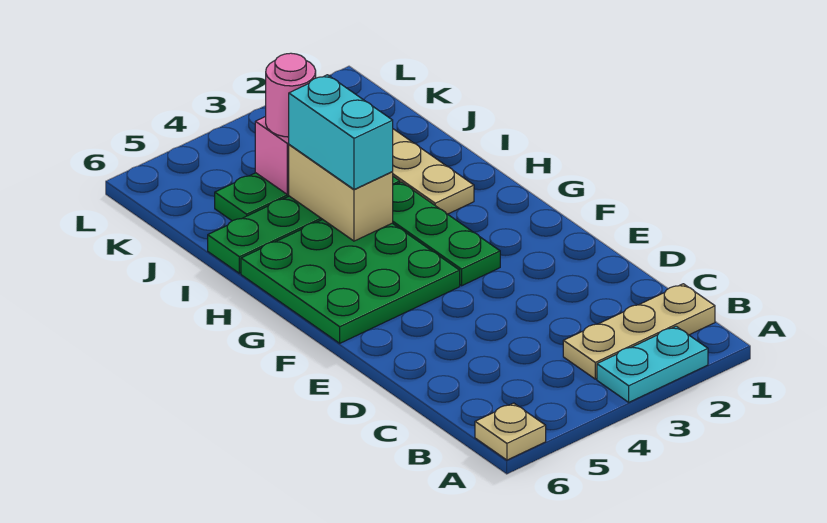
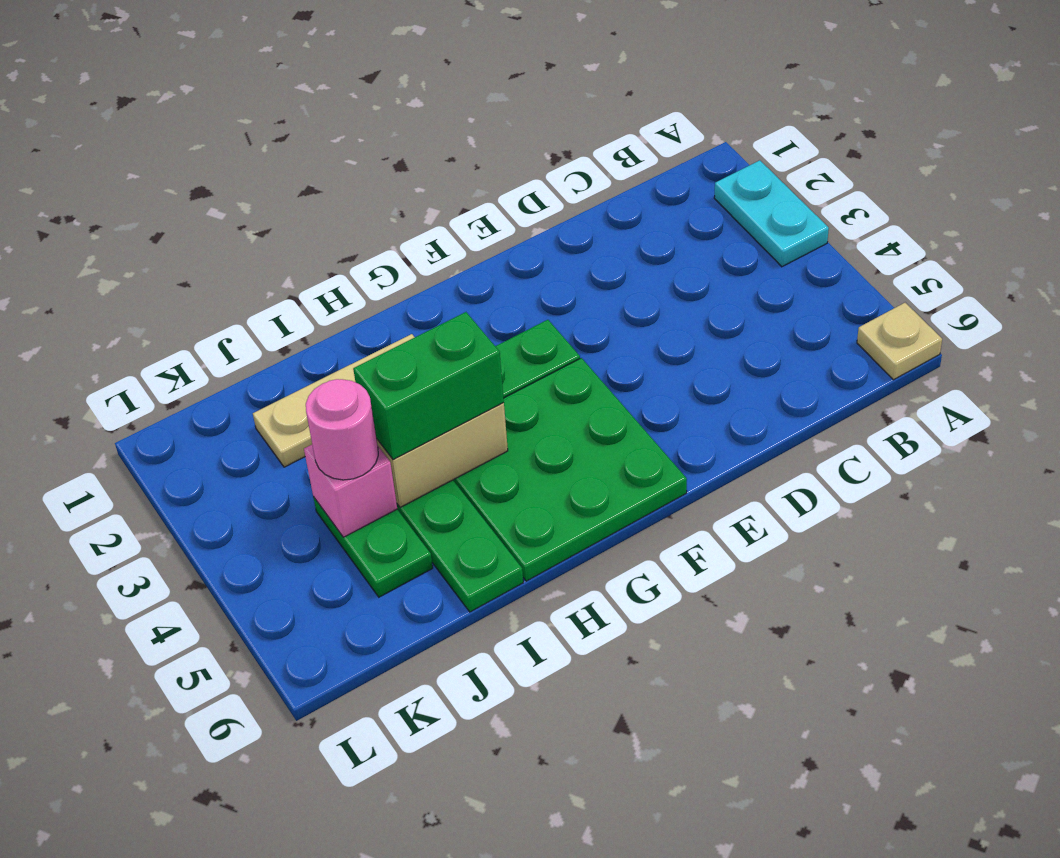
tan 1x3 plate [563,284,715,379] -> none
cyan 1x2 brick [289,75,393,189] -> green 1x2 brick [353,312,504,460]

